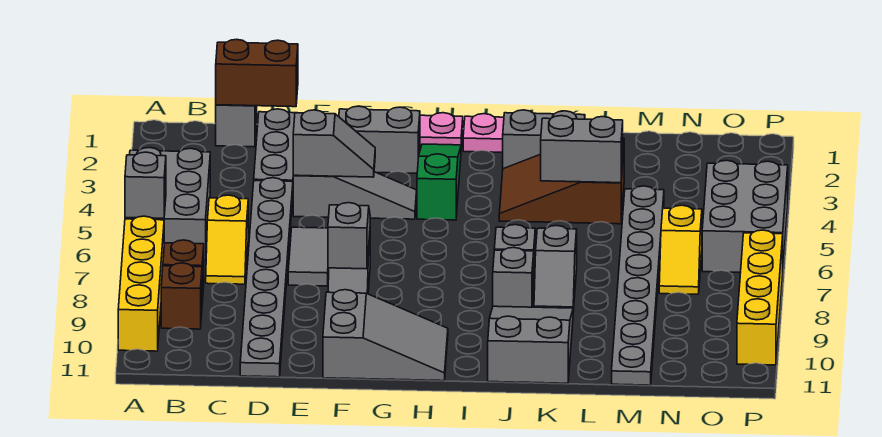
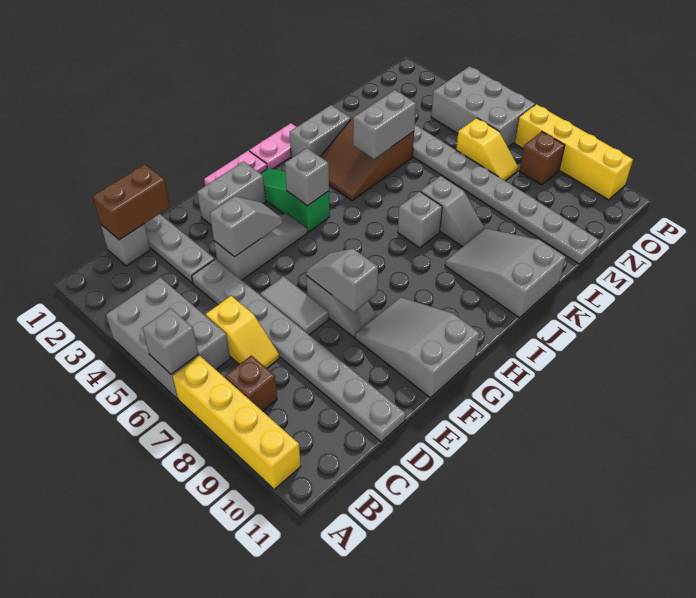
brown 1x1 brick [161,263,202,329] -> brown 1x1 brick moved to [519,132,565,185]
grey 2x3 slope [323,290,448,381] -> grey 2x3 slope turned to [355,297,480,398]
grey 1x1 brick [493,247,534,307] -> grey 1x1 brick moved to [285,148,329,206]

